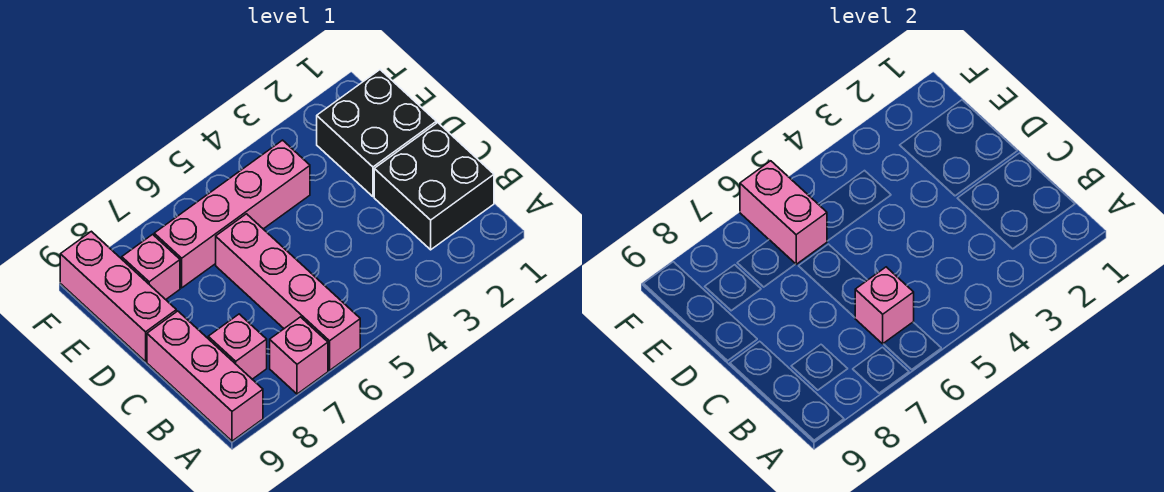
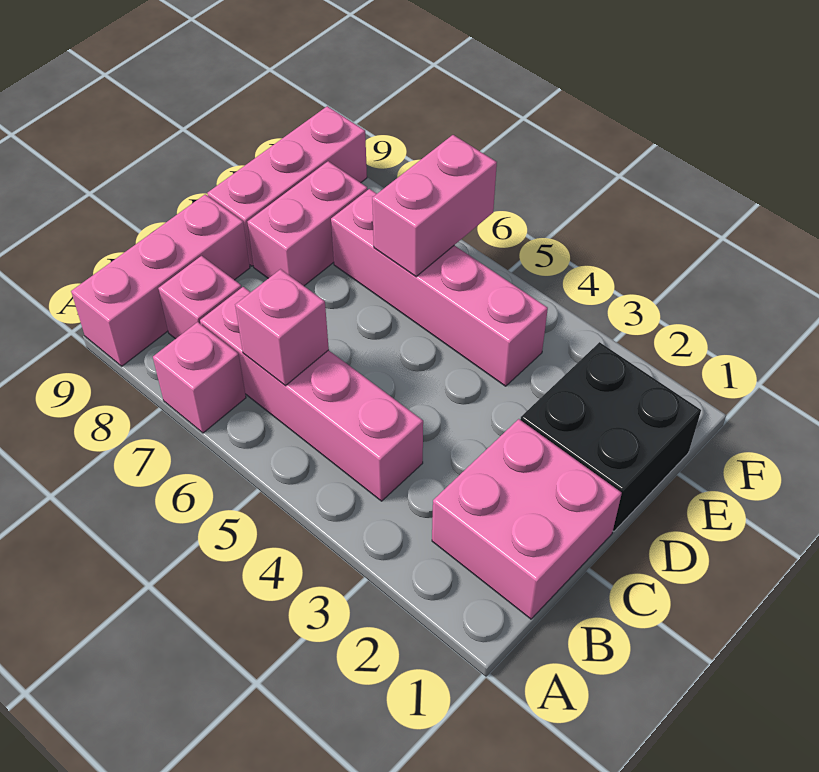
pink 1x4 brick [216,214,360,370] -> pink 1x4 brick turned to [200,287,423,501]
black 2x2 brick [374,123,494,250] -> pink 2x2 brick [432,419,622,619]
pink 1x1 brick [122,234,180,300] -> pink 1x2 brick [248,161,368,286]

